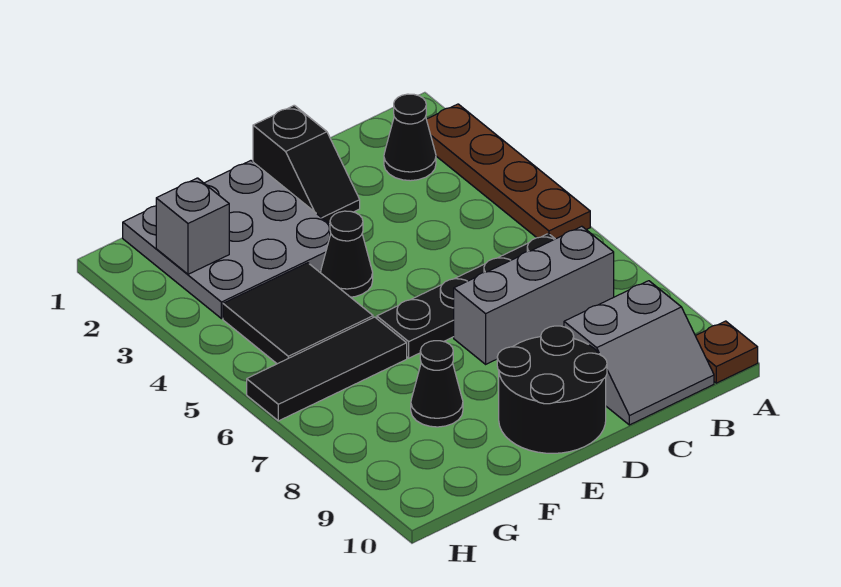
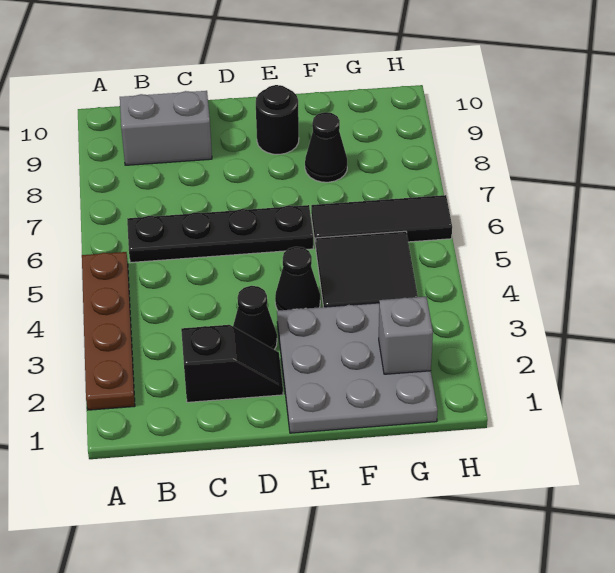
brown 1x1 plate [696,321,758,383] -> none
black 1x1 cone [384,94,436,181] -> black 1x1 cone moved to [233,286,277,350]
grey 1x3 brick [454,226,614,364] -> none
black 1x2 slope [253,105,360,224] -> black 1x2 slope turned to [181,325,283,402]
black 2x2 round brick [497,326,607,453] -> black 1x1 round brick [256,85,299,154]

